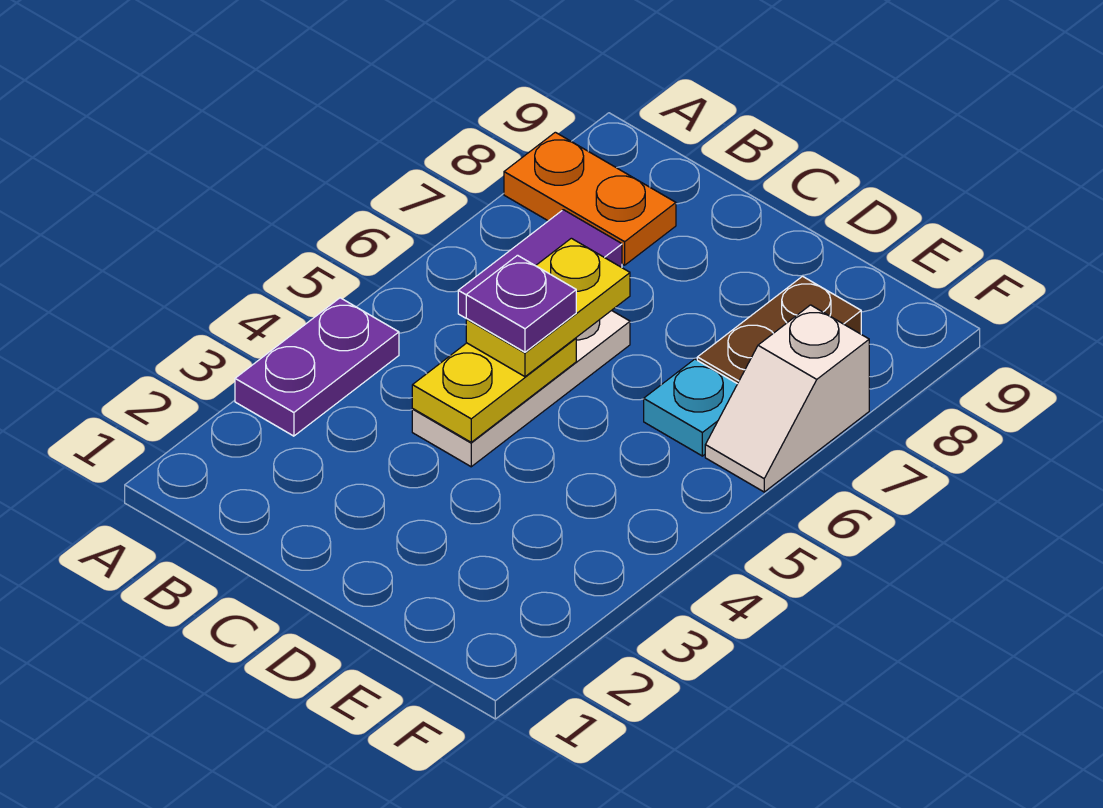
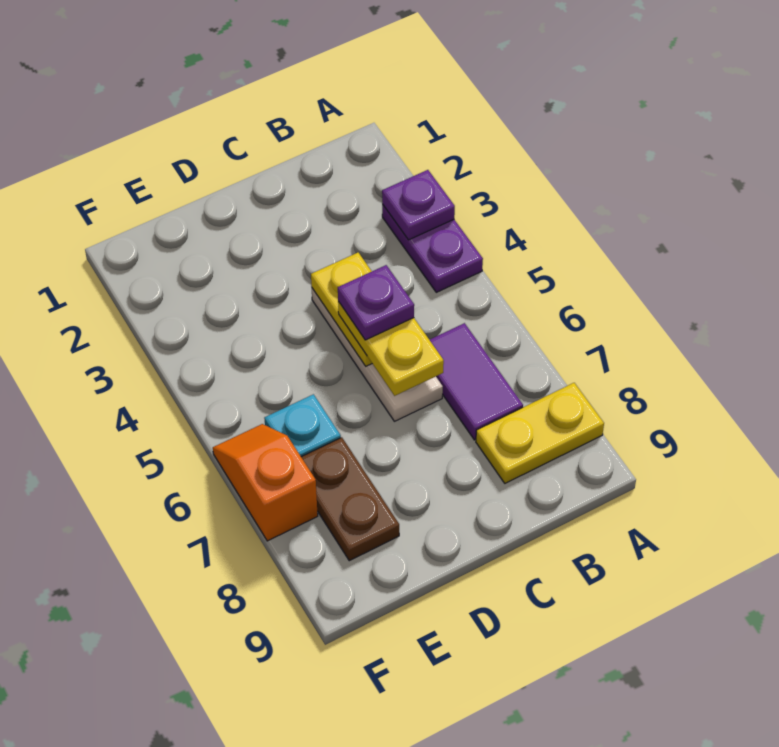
none -> purple 1x1 plate [382,170,455,240]
orange 1x2 plate [504,132,676,265] -> yellow 1x2 plate [476,383,604,483]
white 1x2 slope [705,305,869,492] -> orange 1x2 slope [213,424,318,541]

